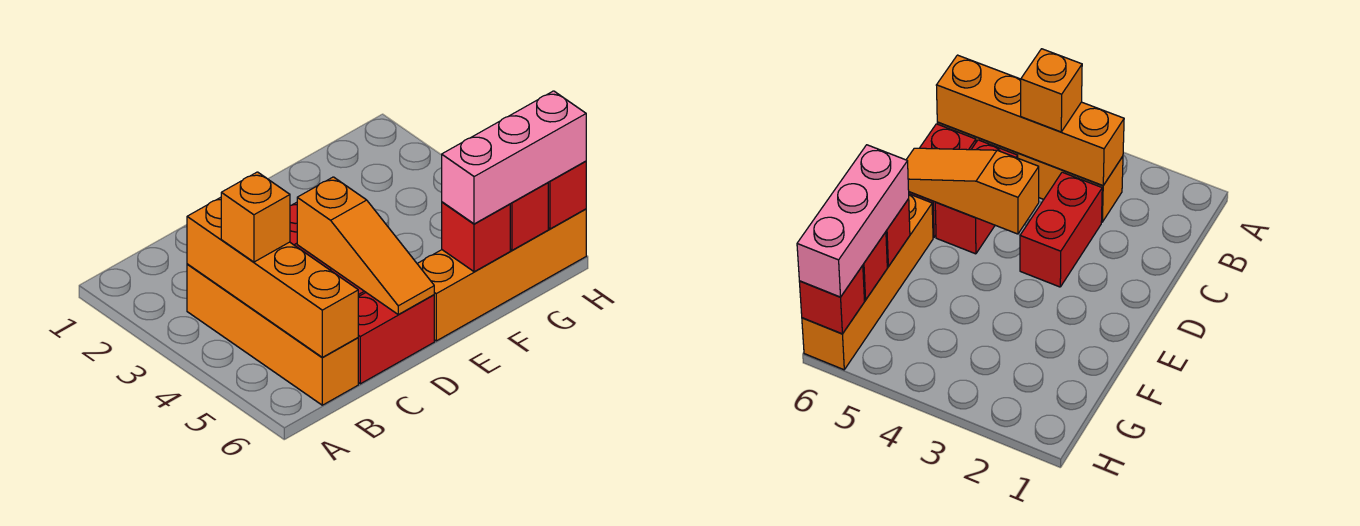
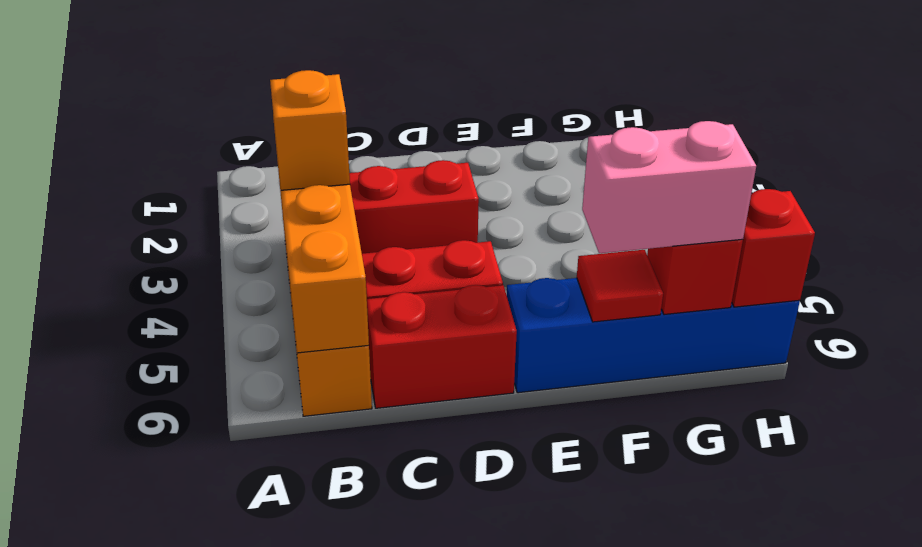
orange 1x3 slope [297,177,434,314] -> none
orange 1x4 brick [417,209,586,341] -> blue 1x4 brick [507,278,800,393]
red 1x1 brick [442,202,510,272] -> red 1x1 tile [577,250,663,322]
pink 1x3 brick [442,91,586,224] -> pink 1x2 brick [582,121,756,253]

